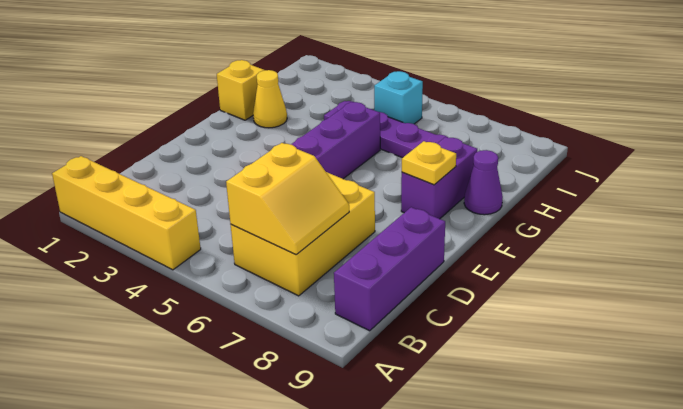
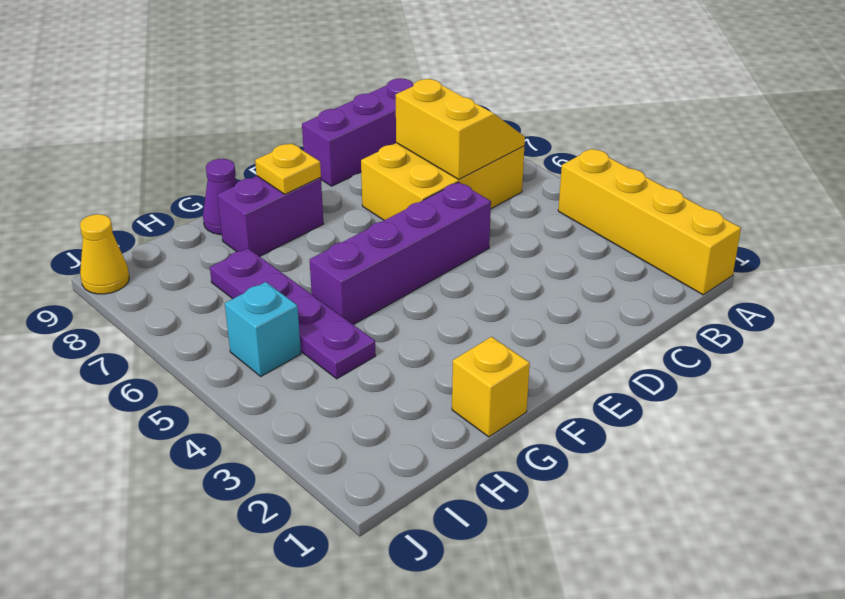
yellow 2x2 slope [226,143,349,255] -> yellow 2x2 slope turned to [396,79,525,179]
yellow 1x1 cone [253,70,287,128] -> yellow 1x1 cone moved to [80,214,129,294]

